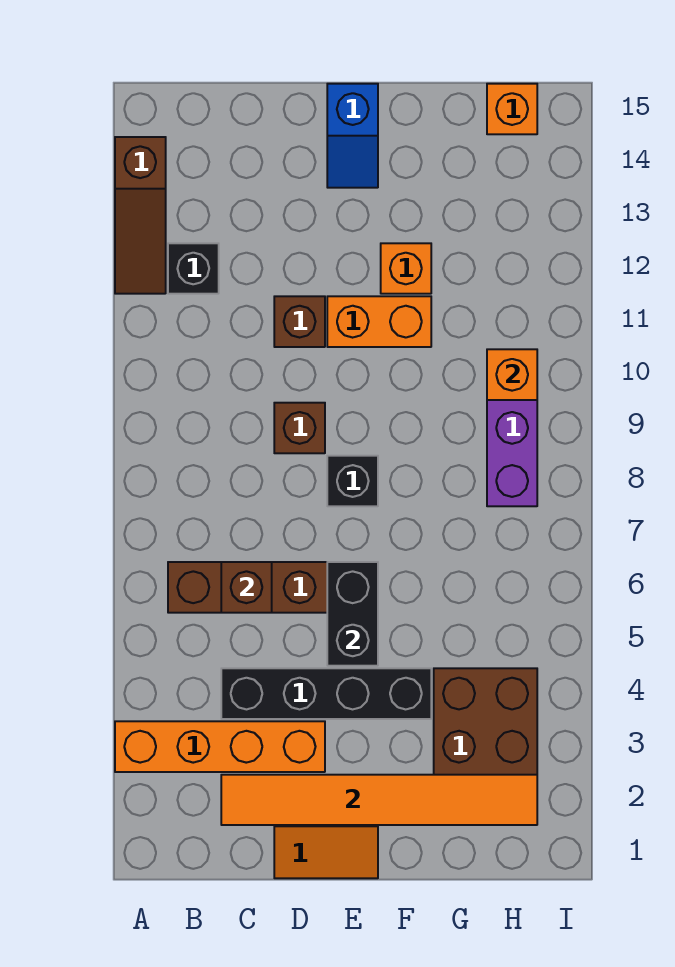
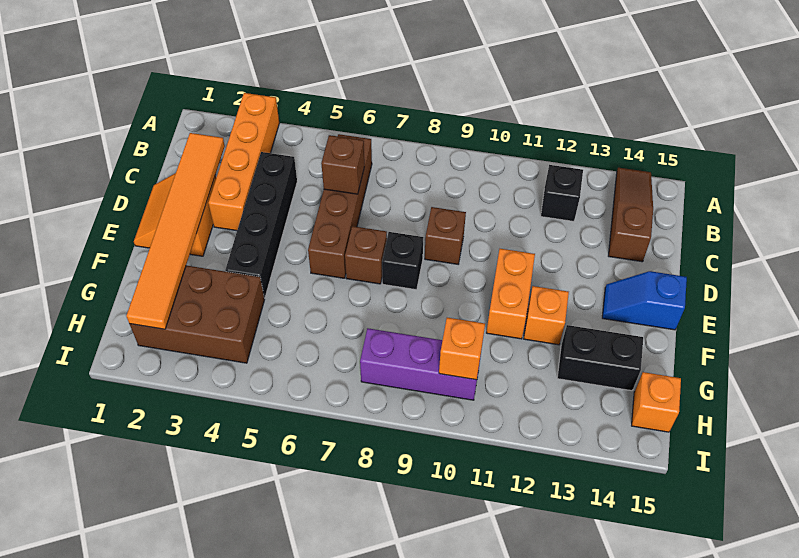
brown 1x3 slope [115,137,166,294] -> brown 1x3 slope turned to [608,168,653,262]
brown 1x1 brick [274,296,325,347] -> brown 1x1 brick moved to [345,226,387,284]
black 1x2 brick [327,562,378,666] -> black 1x2 brick moved to [557,325,643,391]

